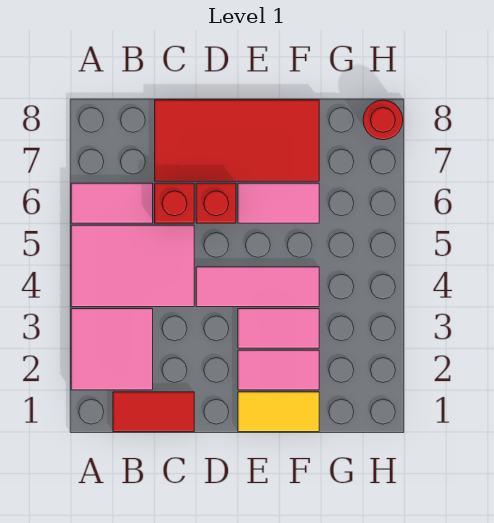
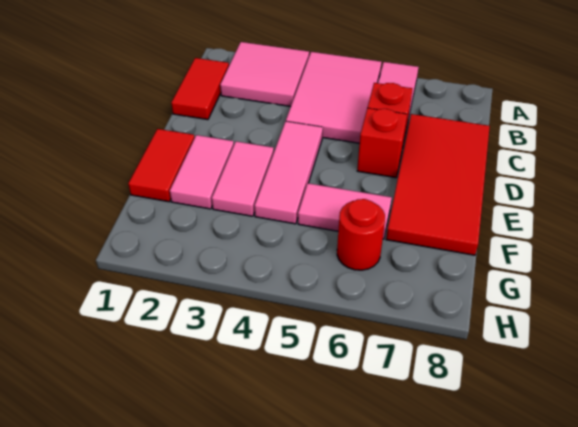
yellow 1x2 tile [238,392,319,432] -> red 1x2 tile [128,129,195,202]
pink 1x2 tile [238,183,319,223] -> pink 1x2 tile turned to [298,183,392,239]
red 1x1 round brick [363,100,403,140] -> red 1x1 round brick moved to [337,199,385,270]

